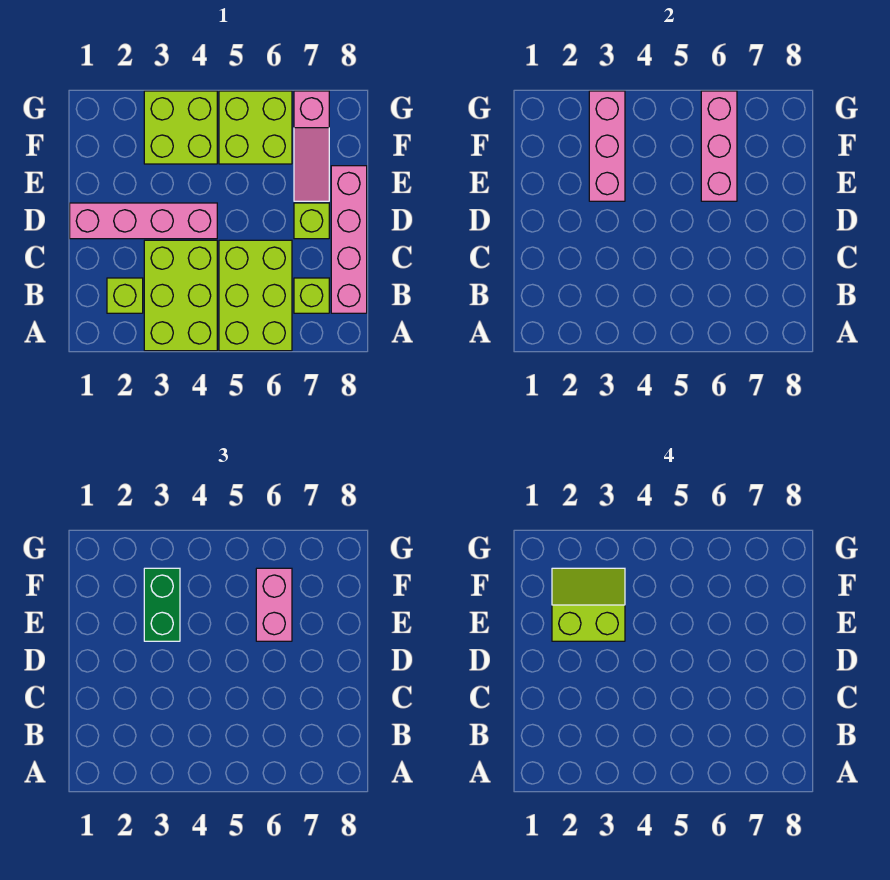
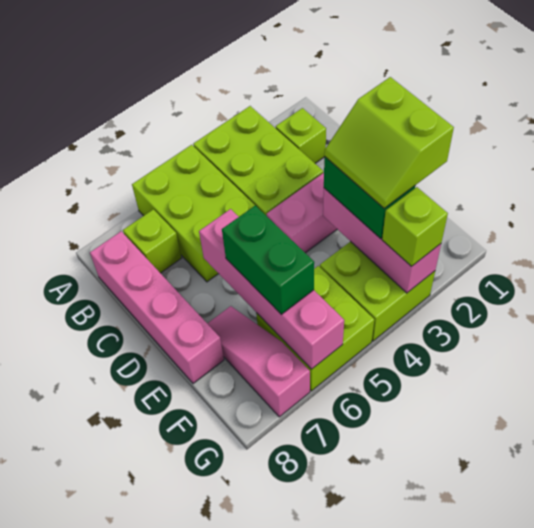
lime 1x1 brick [294,203,329,239] -> lime 1x1 brick moved to [382,187,448,266]
lime 2x2 slope [552,568,625,641] -> lime 2x2 slope turned to [324,77,454,208]
pink 1x3 brick [701,91,737,201] -> pink 1x4 brick [199,209,344,369]
pink 1x2 brick [256,568,292,641] -> green 1x2 brick [222,205,314,314]

